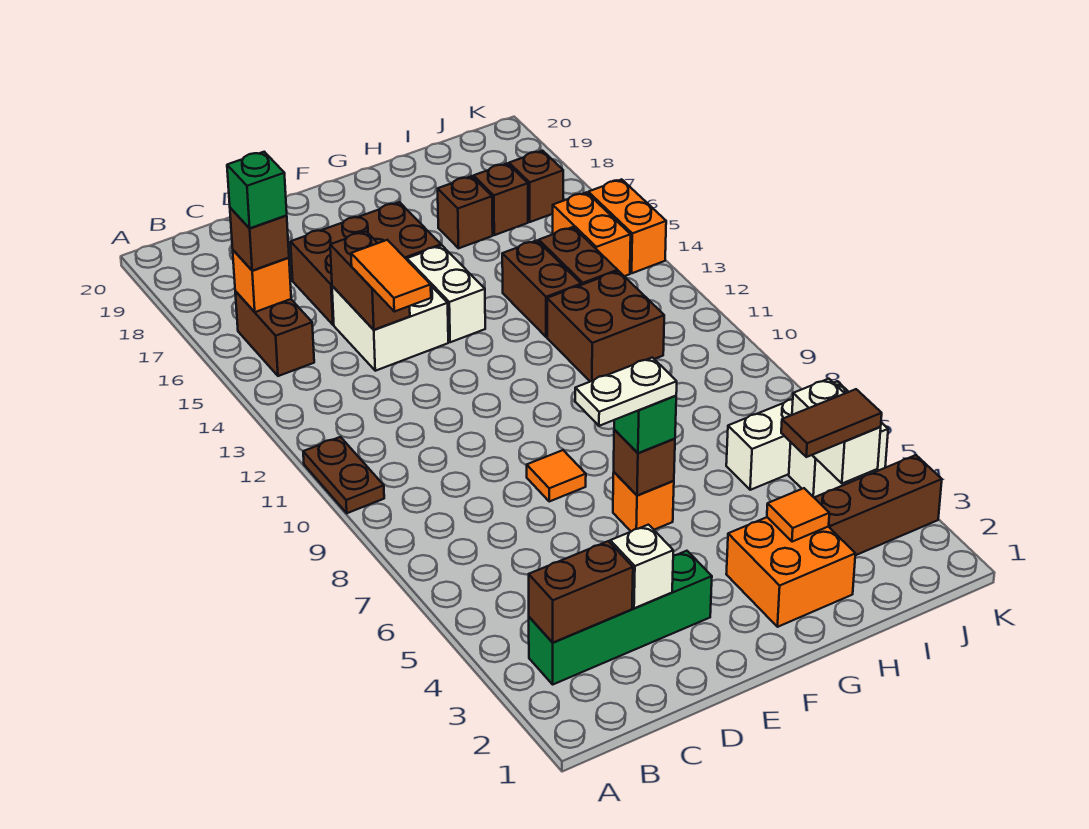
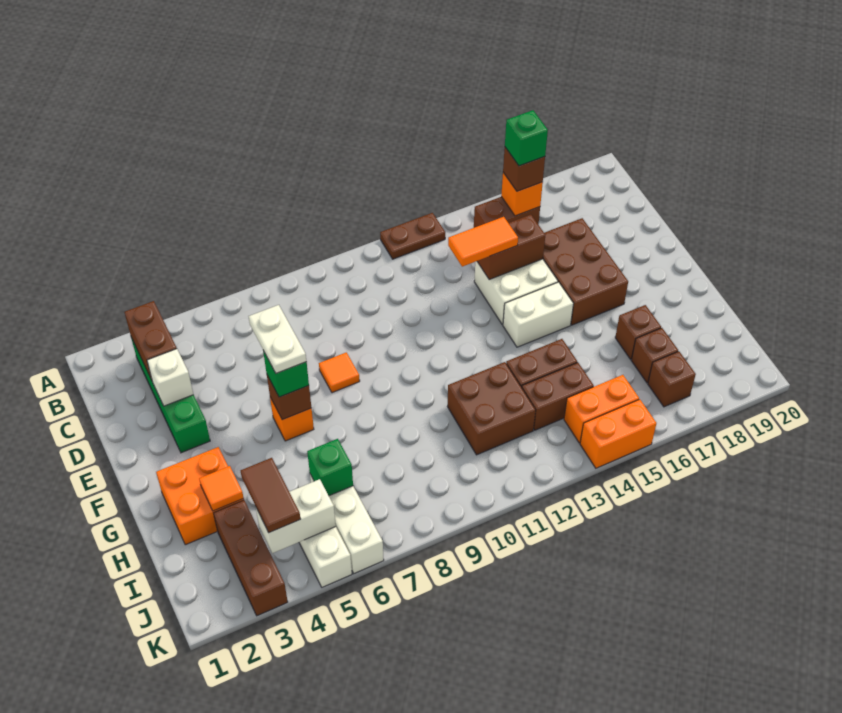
brown 1x2 plate [303,437,384,513] -> brown 1x2 plate moved to [380,213,445,259]
none -> green 1x1 brick [307,439,353,496]

